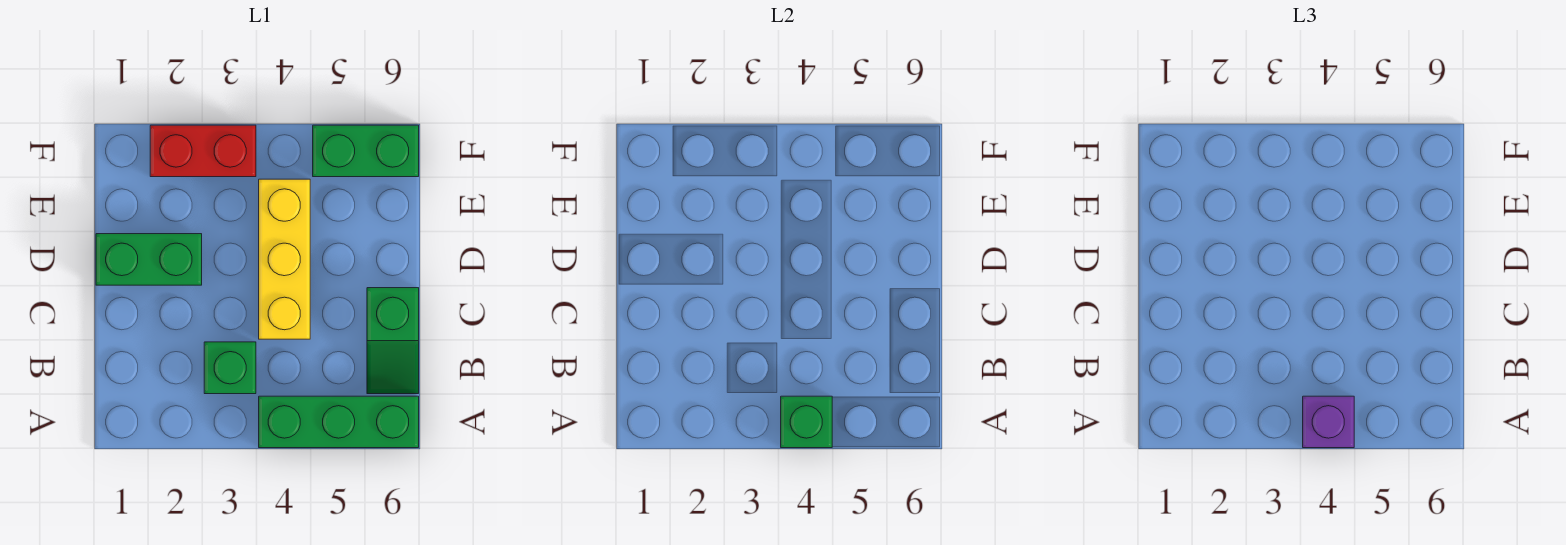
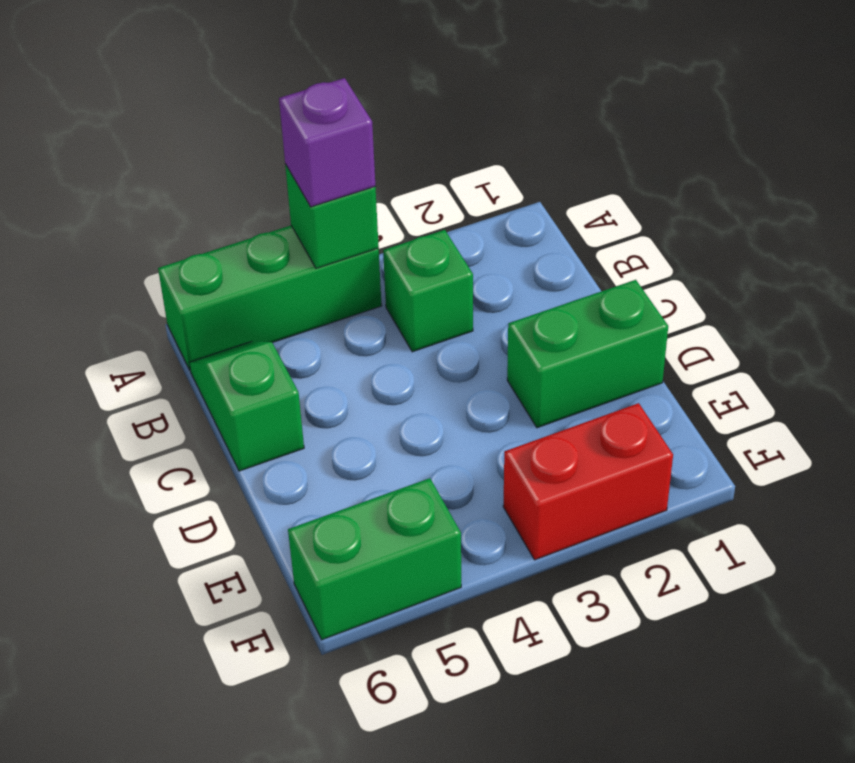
yellow 1x3 brick [259,179,310,339] -> none

